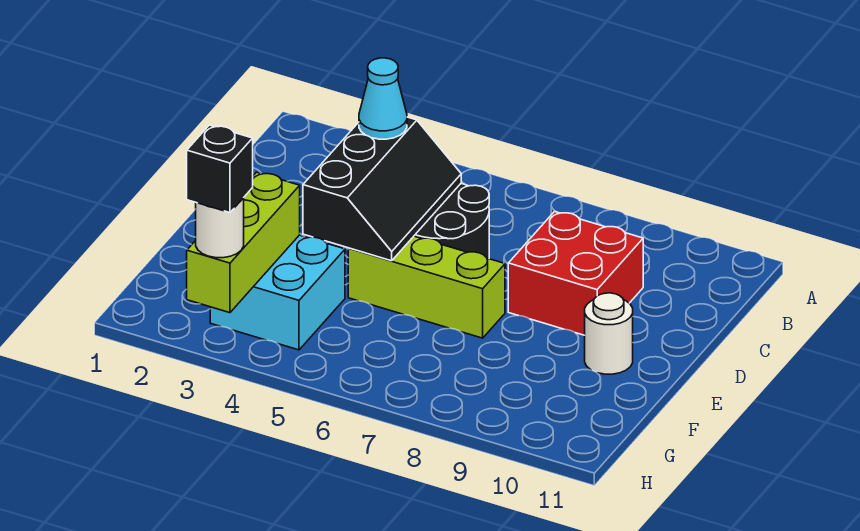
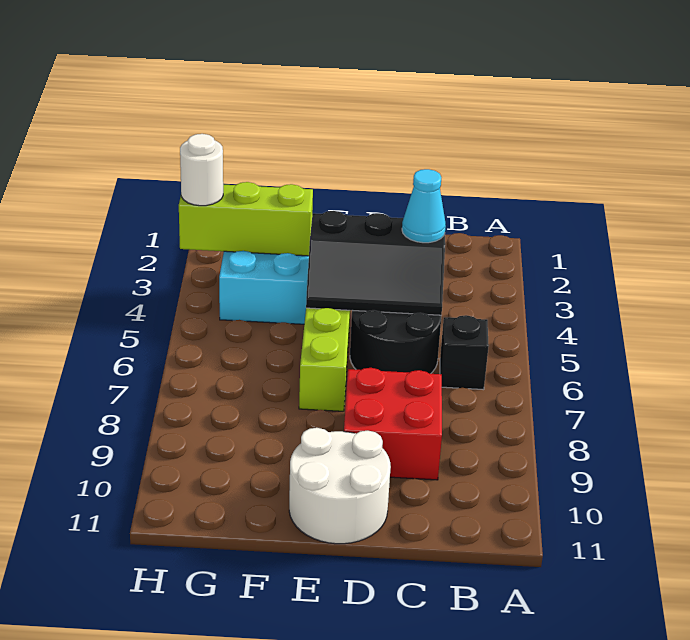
white 1x1 round brick [585,293,633,374] -> white 2x2 round brick [289,428,391,544]
black 1x1 brick [187,125,253,213] -> black 1x1 brick moved to [440,315,489,390]

